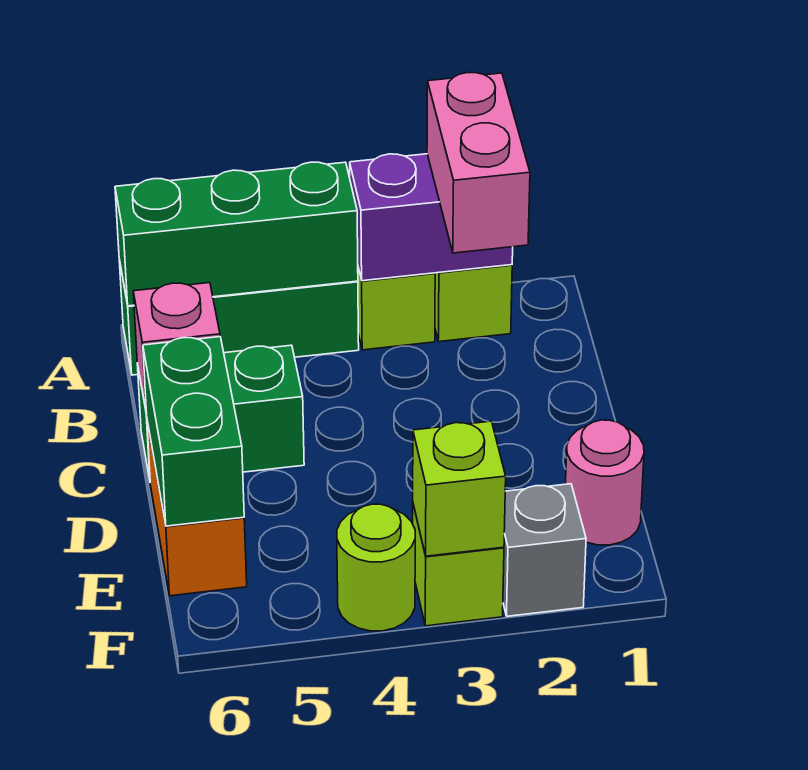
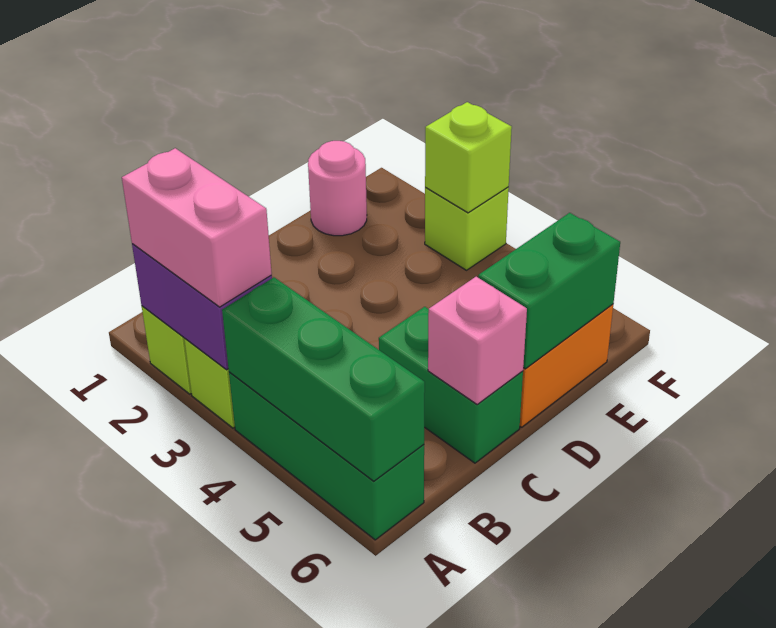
pink 1x2 brick [427,73,530,253] -> pink 1x2 brick turned to [122,148,272,307]
grey 1x1 brick [503,484,586,616] -> none
lime 1x1 round brick [337,504,415,631] -> none

